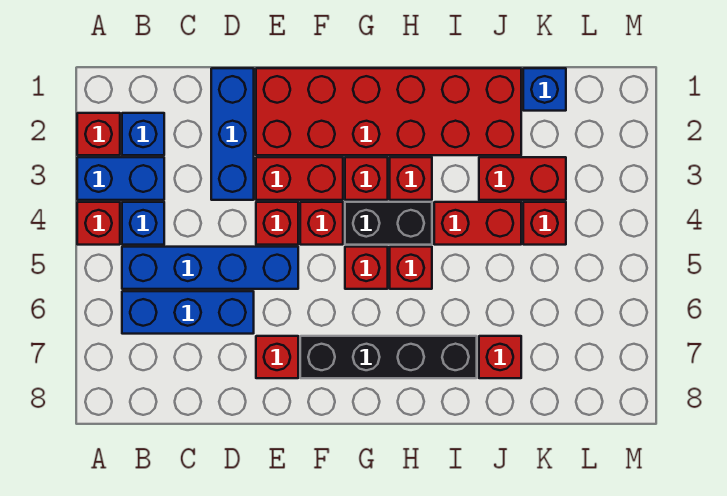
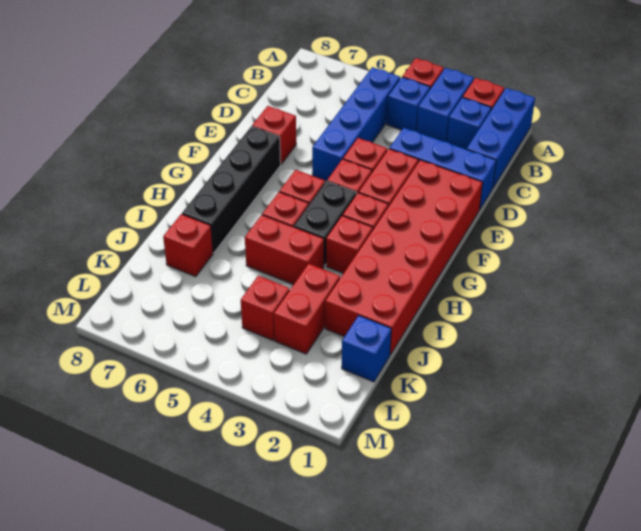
blue 1x3 brick [122,291,254,334] -> blue 1x3 brick moved to [467,88,535,188]
red 1x2 brick [434,202,521,245] -> red 1x2 brick turned to [245,215,324,285]

